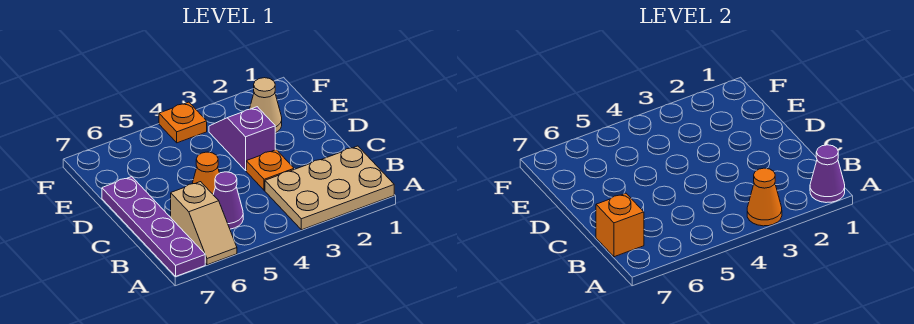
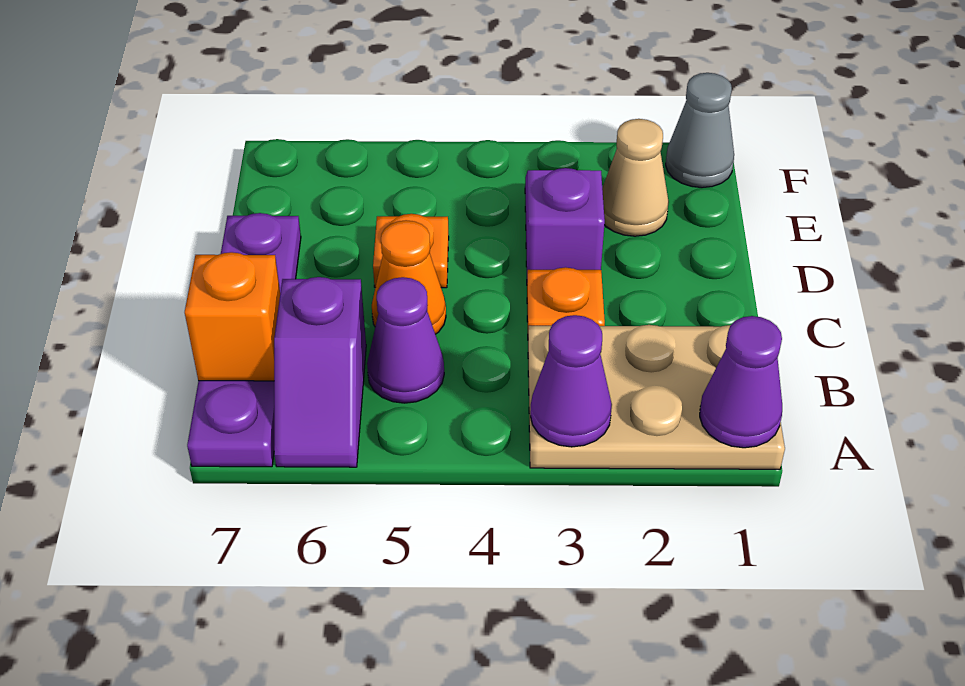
orange 1x1 cone [747,168,782,226] -> purple 1x1 cone [530,315,612,447]
tan 1x2 slope [171,182,237,265] -> purple 1x2 slope [274,277,366,467]
none -> grey 1x1 cone [666,73,734,188]
orange 1x1 plate [159,102,207,143] -> orange 1x1 plate moved to [373,214,449,288]

